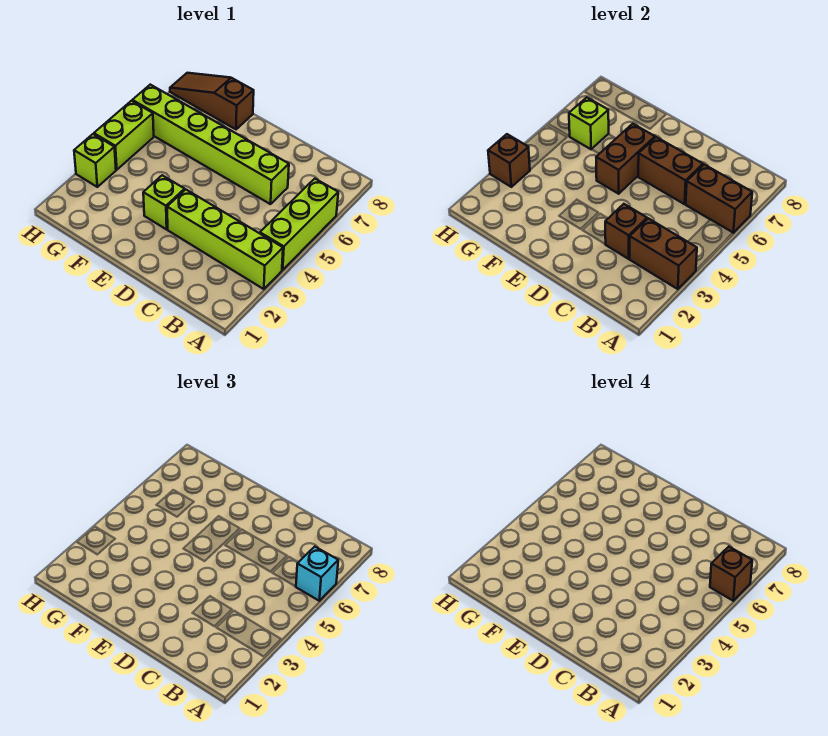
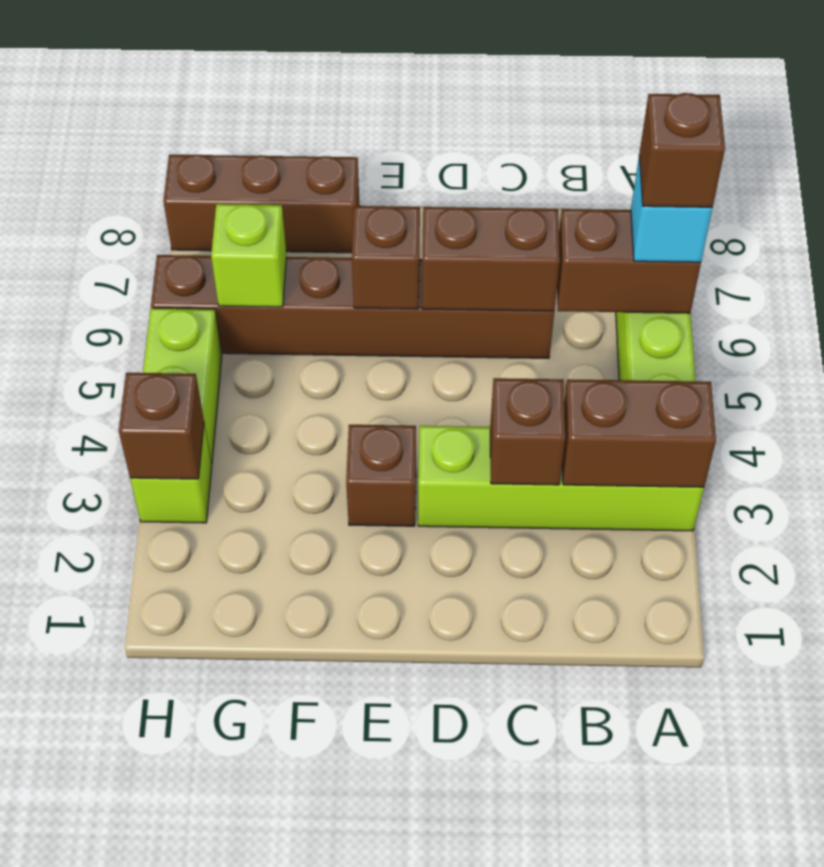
lime 1x6 brick [132,85,289,204] -> brown 1x6 brick [151,255,554,358]
lime 1x1 brick [143,175,185,229] -> brown 1x1 brick [346,425,416,526]
brown 1x2 brick [596,124,655,194] -> brown 1x1 brick [352,206,420,309]
brown 1x3 slope [170,73,254,129] -> brown 1x3 brick [163,155,360,253]

